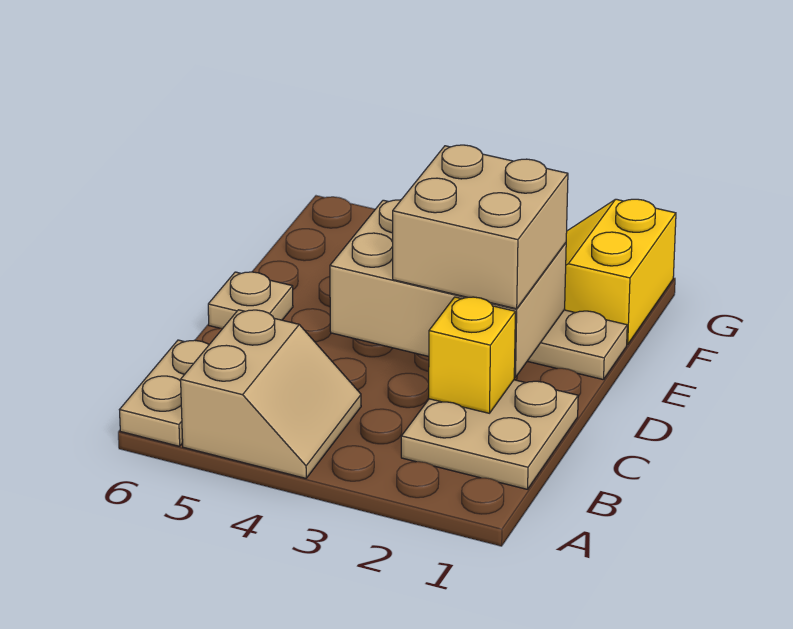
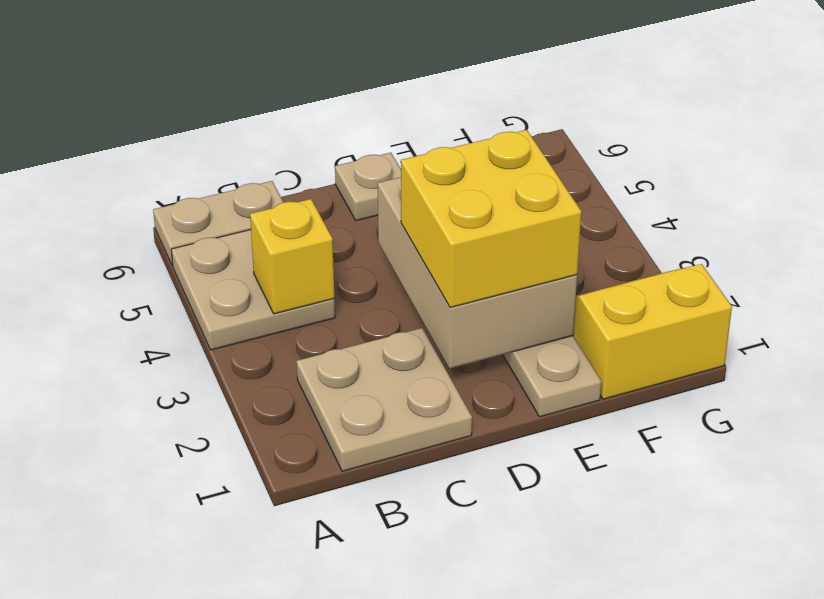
tan 2x2 slope [181,310,361,478] -> tan 2x2 plate [171,230,335,350]
yellow 1x1 brick [429,297,515,413] -> yellow 1x1 brick moved to [250,199,334,314]
tan 2x2 brick [393,145,568,309] -> yellow 2x2 brick [401,130,582,308]

